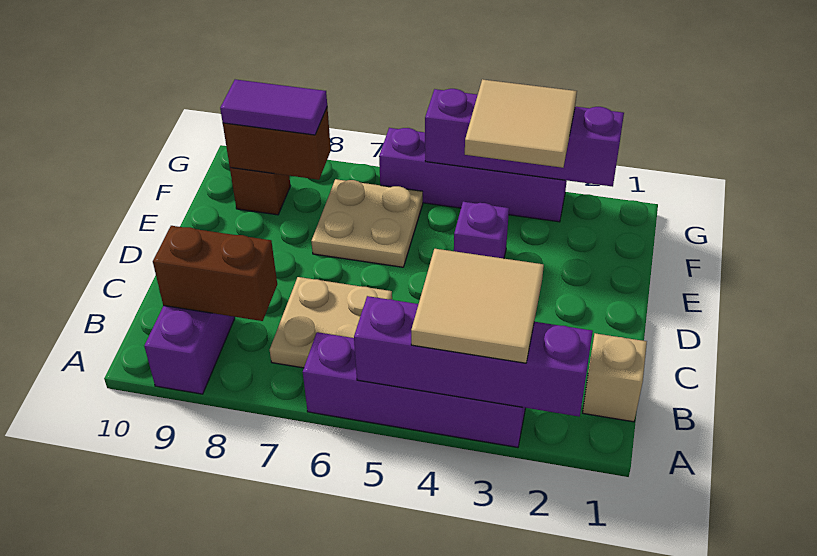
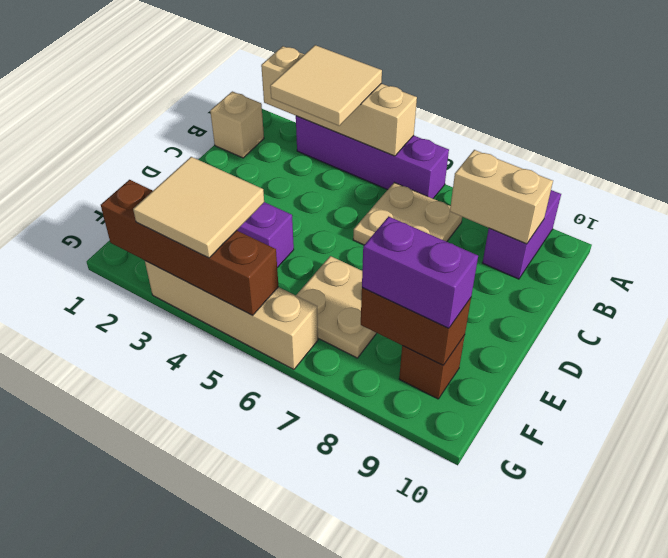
purple 1x4 brick [354,296,593,417] -> tan 1x4 brick [261,46,417,156]
brown 1x2 brick [153,226,277,321] -> tan 1x2 brick [450,150,553,244]
purple 1x2 tile [220,79,327,135] -> purple 1x2 brick [362,216,478,328]
purple 1x4 brick [425,89,624,187] -> brown 1x4 brick [101,180,278,315]
purple 1x4 brick [379,128,567,222] -> tan 1x4 brick [145,261,318,370]

